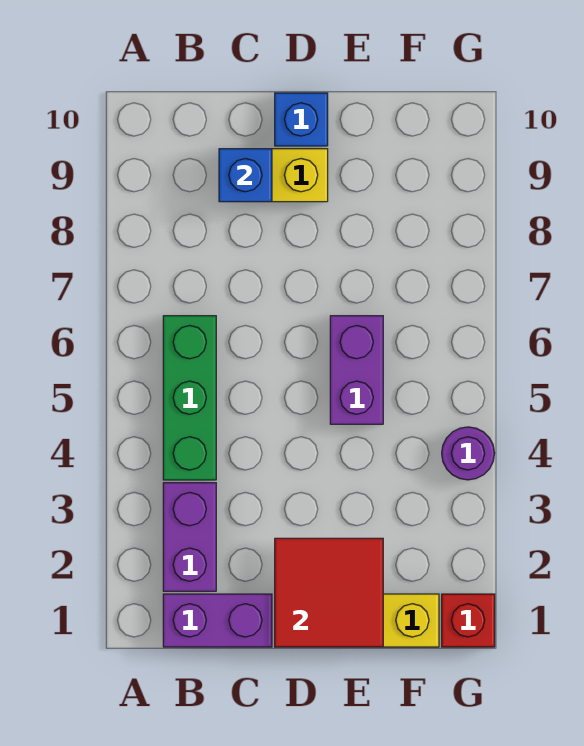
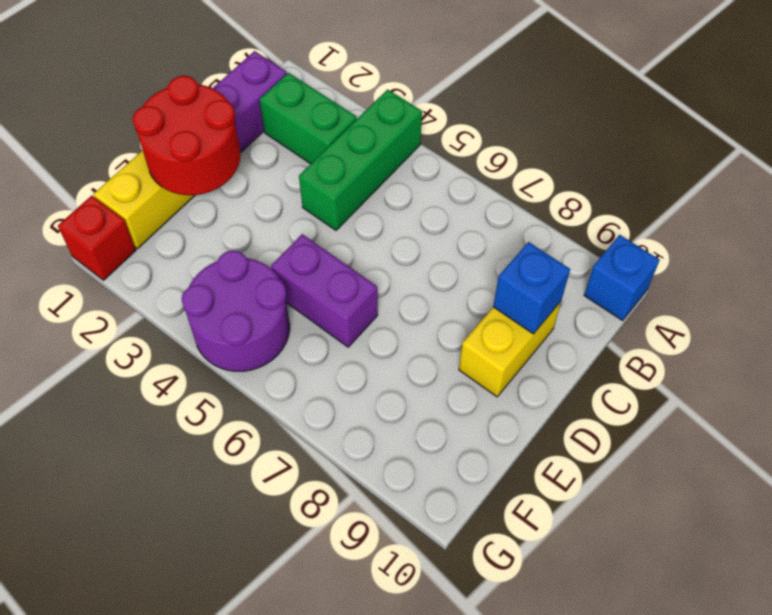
purple 1x2 brick [163,483,216,591] -> green 1x2 brick [259,73,357,164]
green 1x3 brick [163,316,216,480] -> green 1x3 brick turned to [299,89,422,230]
red 2x2 tile [275,538,383,647] -> red 2x2 round brick [133,76,240,195]
blue 1x1 brick [275,93,328,146] -> blue 1x1 brick moved to [584,235,659,321]
purple 1x1 round brick [442,427,495,480] -> purple 2x2 round brick [182,251,290,371]

